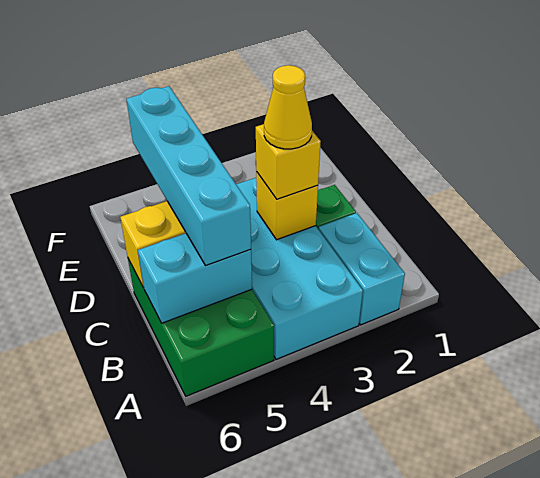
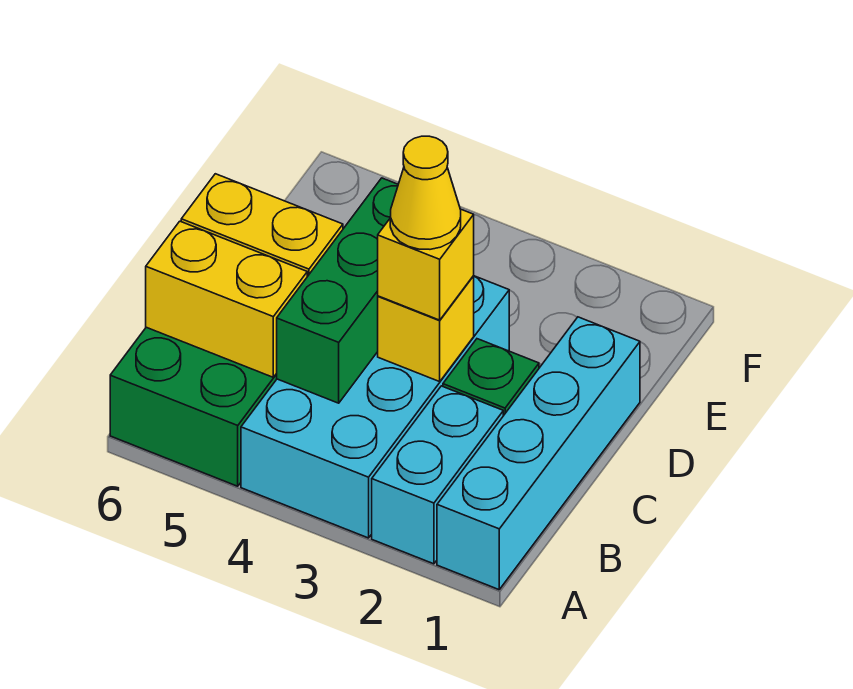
none -> green 1x3 brick [277,178,398,403]
cyan 1x2 brick [138,233,252,323] -> yellow 1x2 brick [146,221,307,377]
cyan 1x4 brick [126,86,251,266] -> cyan 1x4 brick moved to [437,317,640,590]

